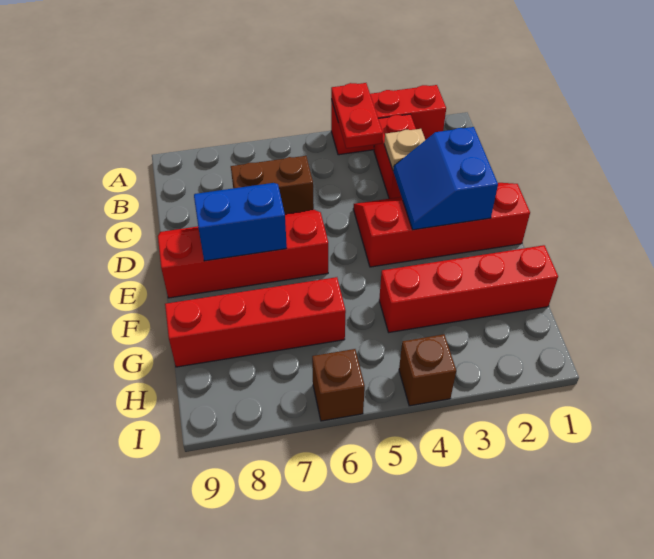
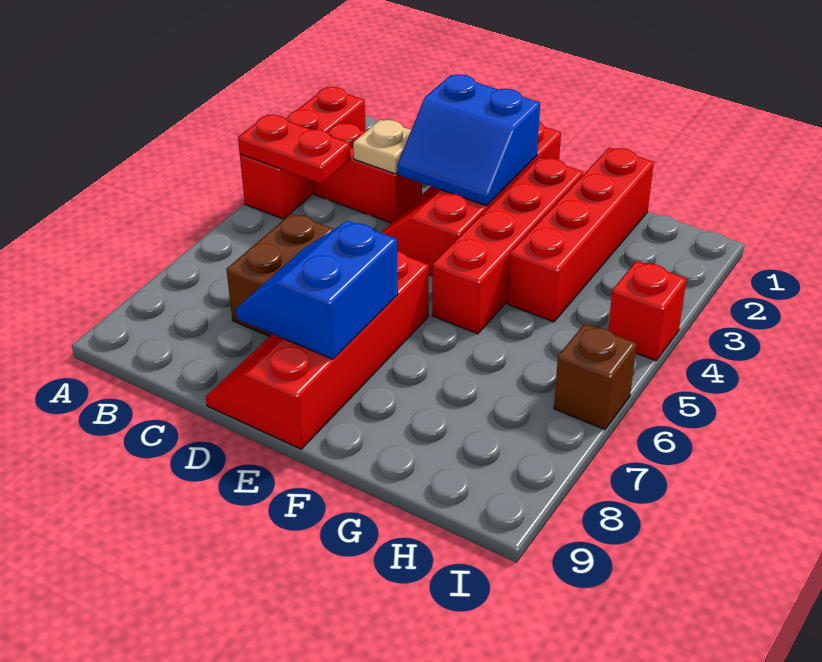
red 1x4 brick [165,277,346,367] -> red 1x4 brick moved to [432,157,583,334]
brown 1x1 brick [399,334,456,406] -> red 1x1 brick [608,261,686,361]

